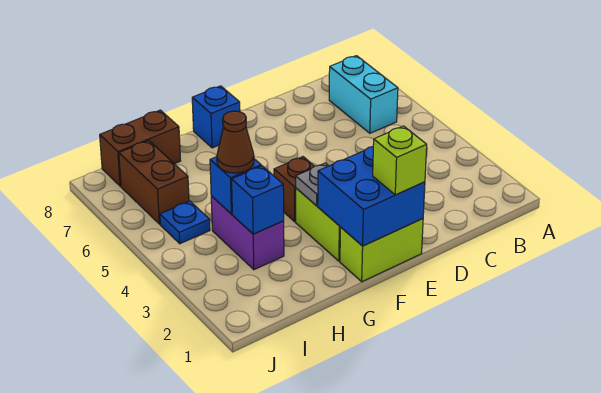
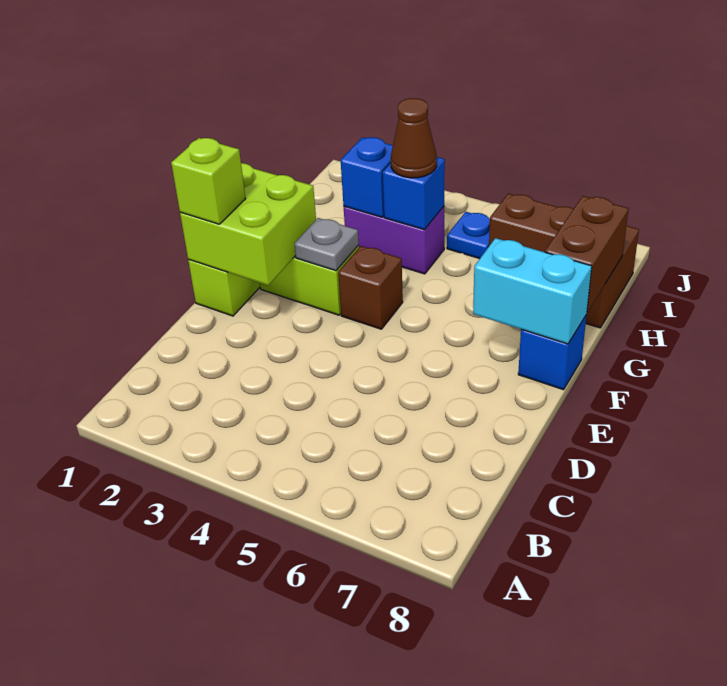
cyan 1x2 brick [329,56,398,133] -> cyan 1x2 brick moved to [473,238,592,344]
blue 2x2 brick [318,147,425,246] -> lime 2x2 brick [180,163,316,285]
none -> brown 1x2 brick [545,196,629,312]

